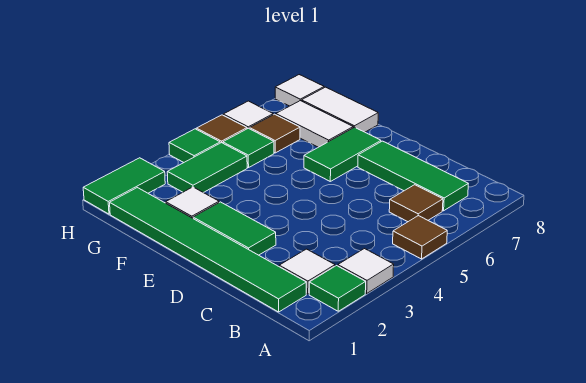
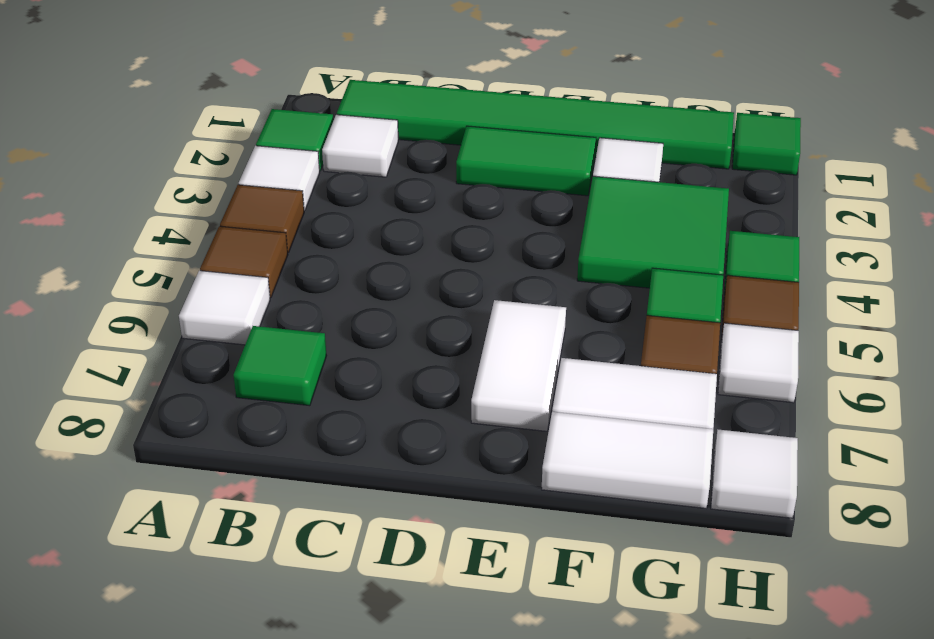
none -> white 1x1 tile [179,271,270,345]
brown 1x1 tile [389,185,443,222] -> brown 1x1 tile moved to [220,185,304,253]
green 1x3 tile [358,141,468,211] -> green 1x1 tile [234,326,327,406]
green 1x2 tile [304,127,381,181] -> white 1x2 tile [471,300,566,431]
green 1x2 tile [167,143,247,193] -> green 2x2 tile [577,176,729,288]
green 1x2 tile [83,158,165,214] -> green 1x1 tile [732,113,801,175]

